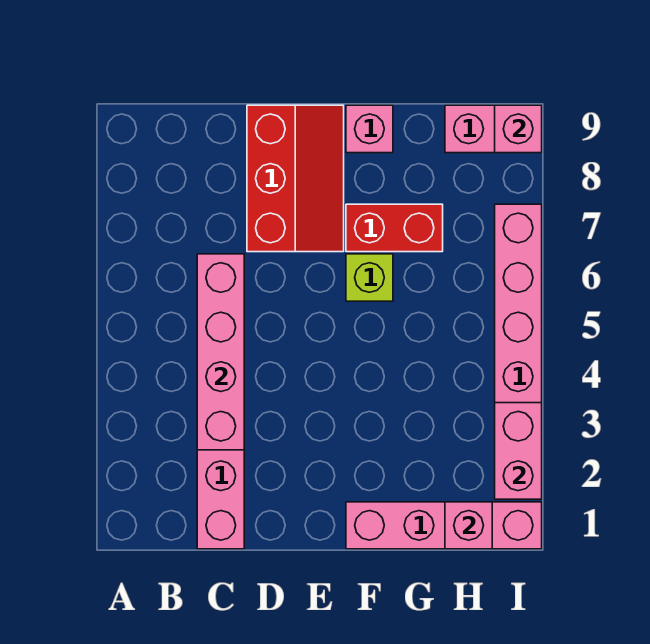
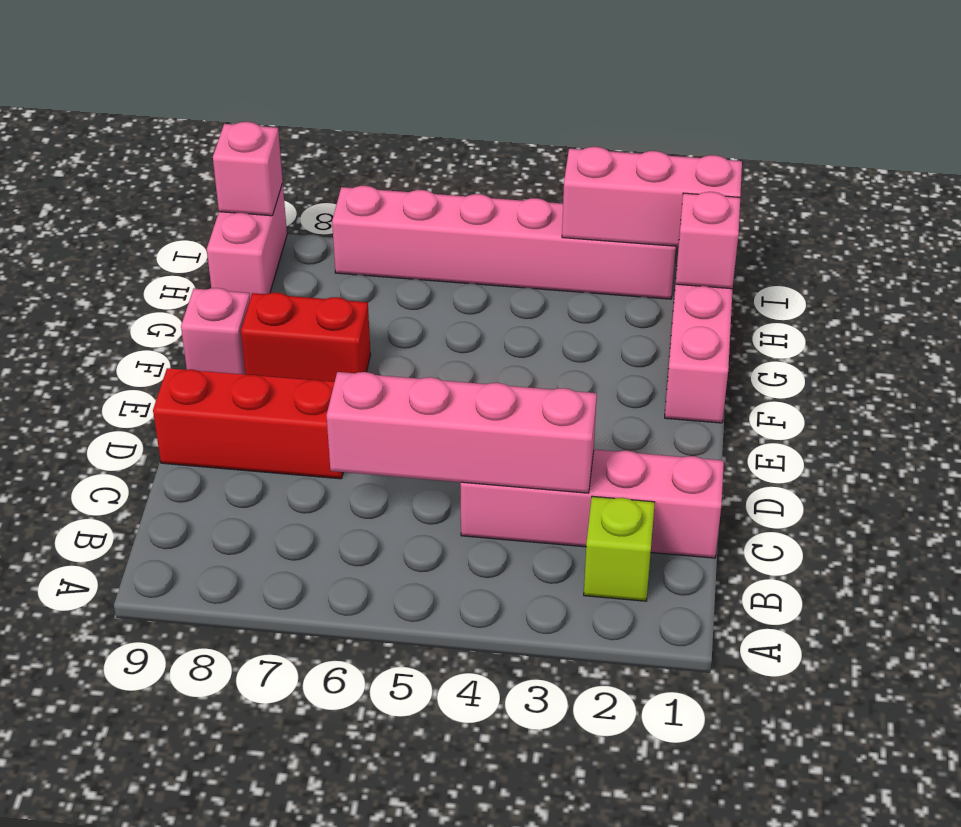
lime 1x1 brick [346,254,393,301] -> lime 1x1 brick moved to [584,496,655,601]
red 1x2 brick [346,204,443,252] -> red 1x2 brick turned to [241,293,370,382]
pink 1x2 brick [495,403,542,499] -> pink 1x3 brick [562,147,742,246]

